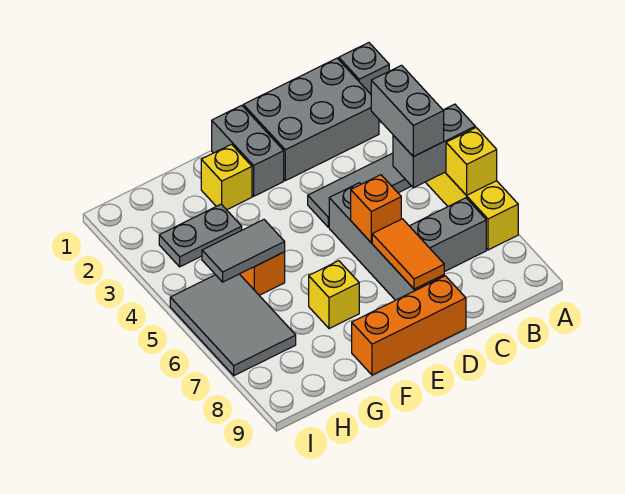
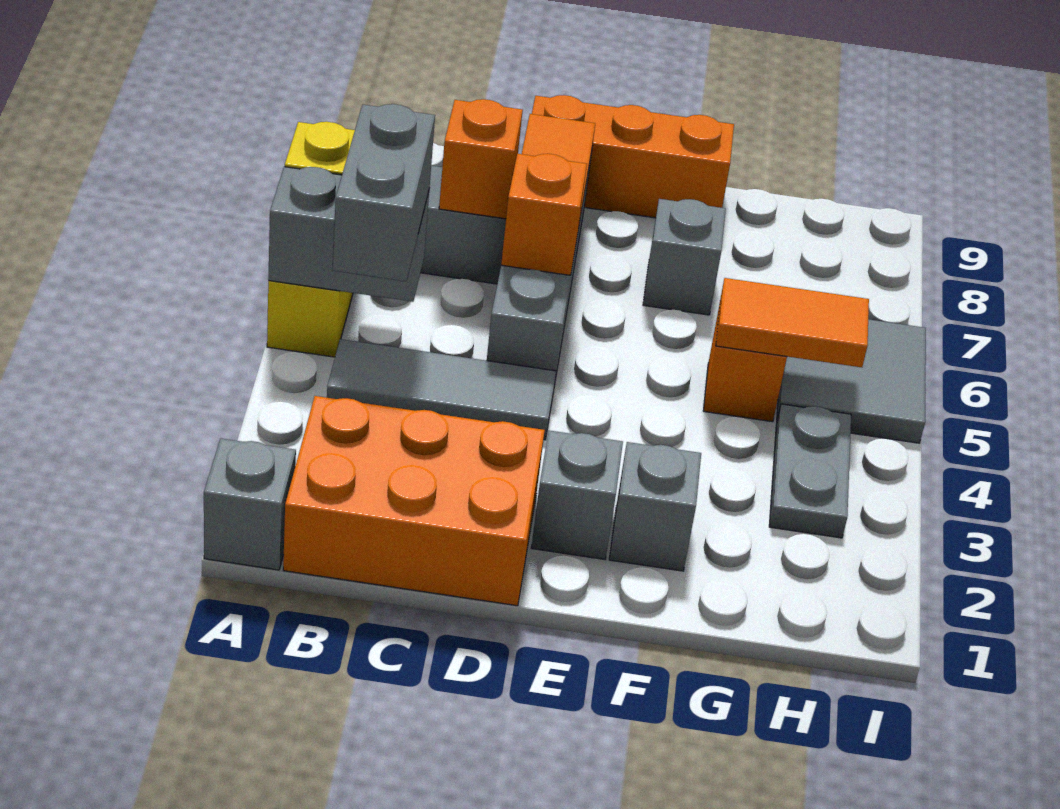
grey 2x3 brick [243,58,379,181] -> orange 2x3 brick [283,396,545,606]
none -> orange 1x1 brick [439,99,523,219]
grey 1x2 brick [212,105,284,196] -> grey 1x1 brick [531,431,623,559]
yellow 1x1 brick [201,144,252,210] -> grey 1x1 brick [609,442,701,571]
yellow 1x1 brick [309,261,359,329] -> grey 1x1 brick [643,199,726,315]
grey 1x2 plate [159,204,242,267] -> grey 1x2 plate turned to [769,404,851,538]
grey 1x2 tile [202,220,285,282] -> orange 1x2 tile [716,278,869,367]
grey 2x3 tile [170,274,296,376] -> grey 2x2 tile [777,319,926,443]

